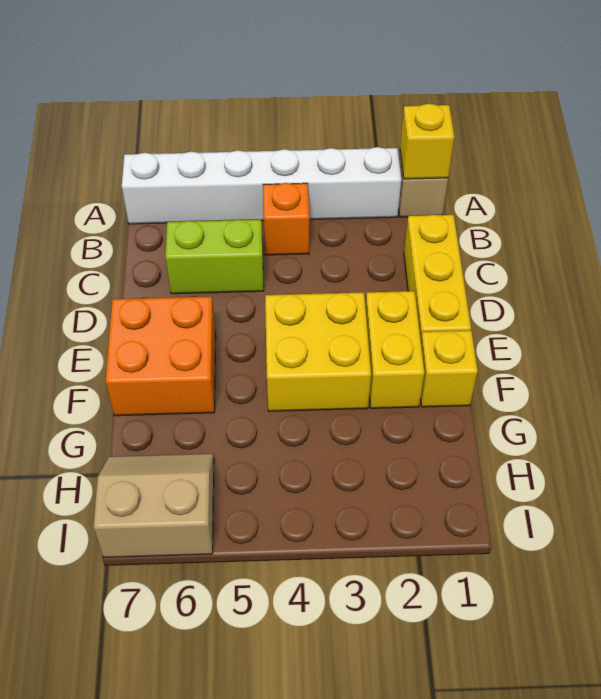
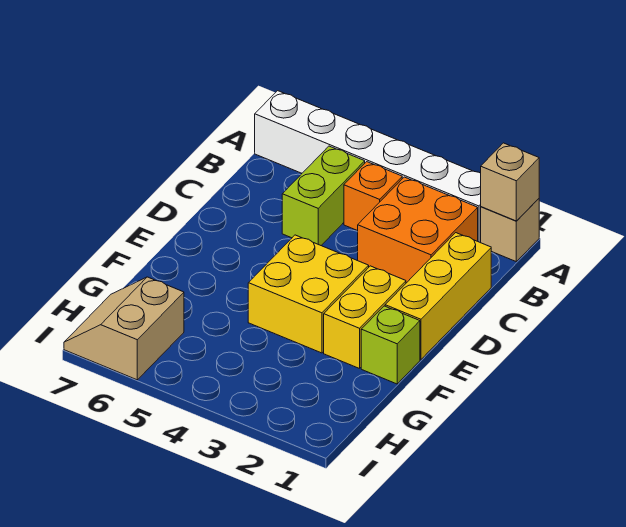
yellow 1x1 brick [400,104,454,179] -> tan 1x1 brick [481,143,539,221]
lime 1x2 brick [165,220,264,294] -> lime 1x2 brick turned to [282,146,365,245]
orange 2x2 brick [106,296,216,416] -> orange 2x2 brick moved to [358,177,478,283]
yellow 1x1 brick [421,330,478,407] -> lime 1x1 brick [361,306,420,384]
tan 2x2 slope [94,454,214,557] -> tan 2x2 slope turned to [64,277,184,380]

